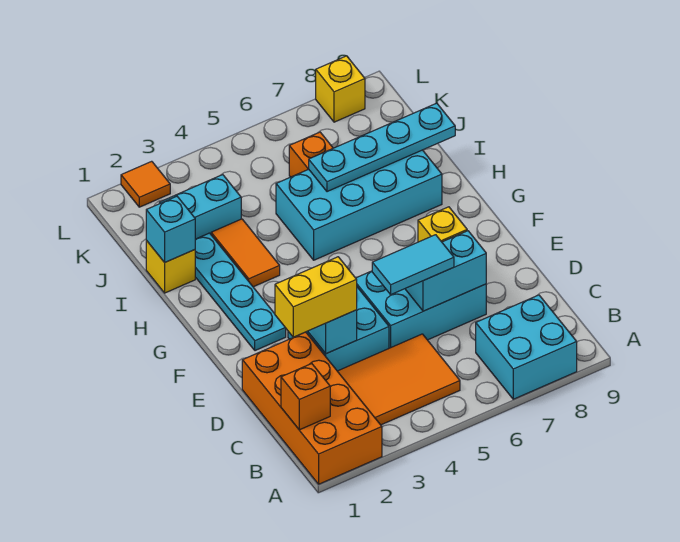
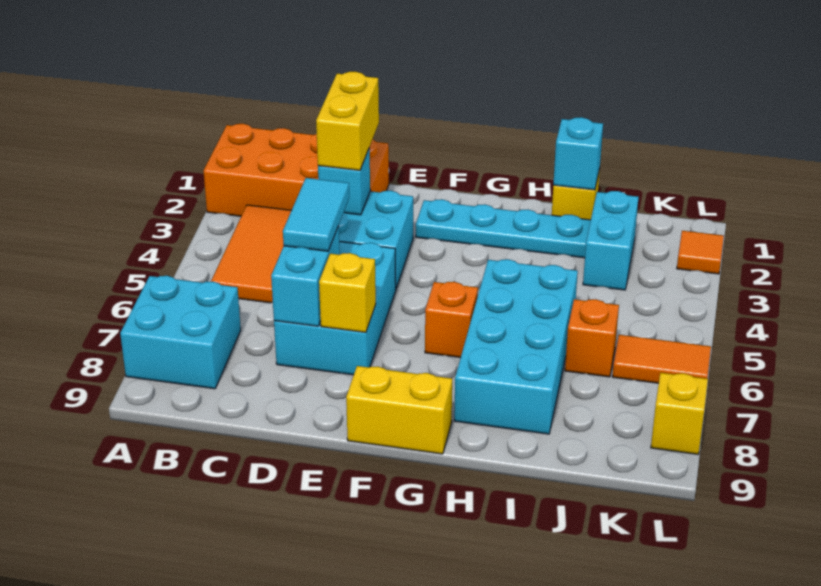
orange 1x1 brick [281,364,330,430] -> orange 1x1 brick moved to [425,282,478,358]
none -> yellow 1x2 brick [346,366,452,454]
orange 1x2 tile [211,219,280,287] -> orange 1x2 tile moved to [612,335,711,383]
cyan 1x4 plate [309,103,455,192] -> none

